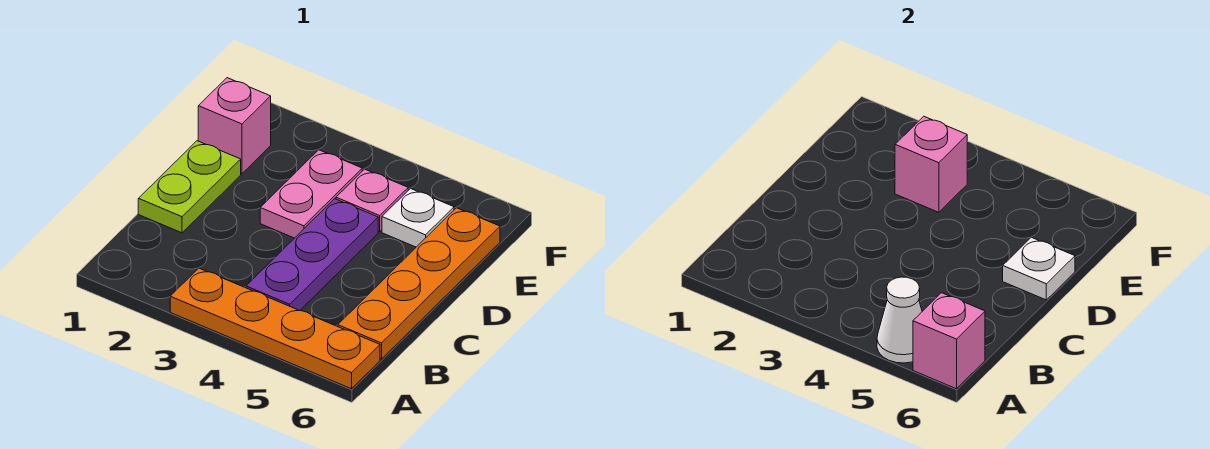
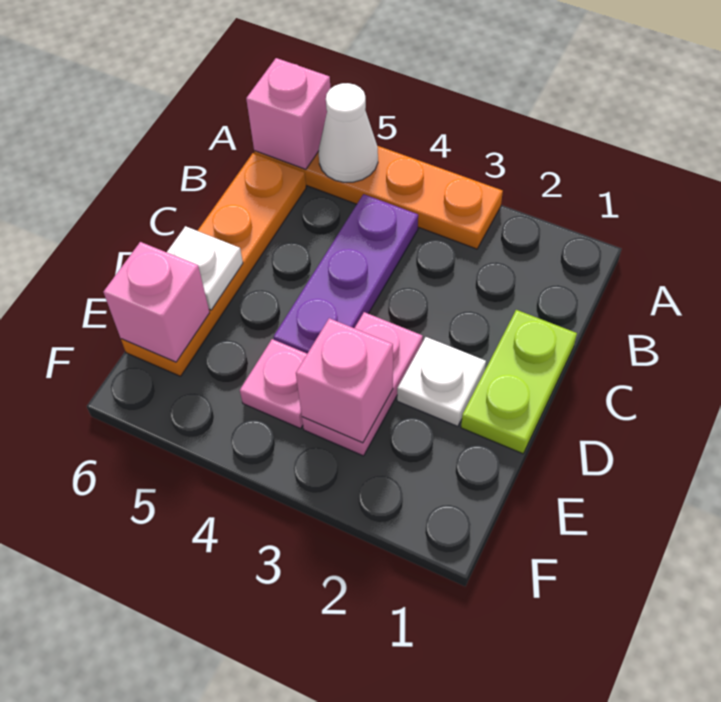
pink 1x1 brick [198,78,271,174] -> pink 1x1 brick moved to [103,242,210,362]
white 1x1 plate [382,189,454,247] -> white 1x1 plate moved to [397,337,486,426]

